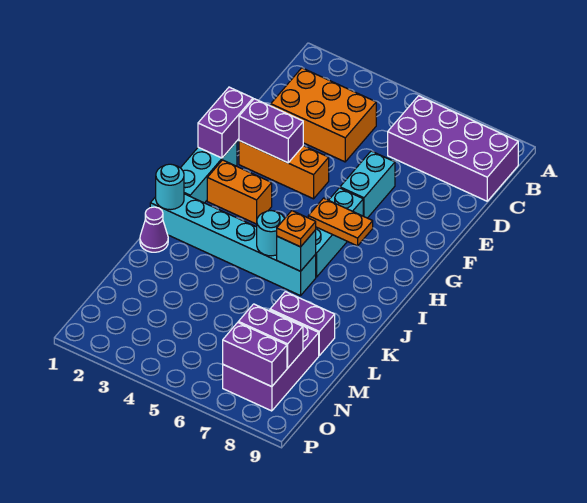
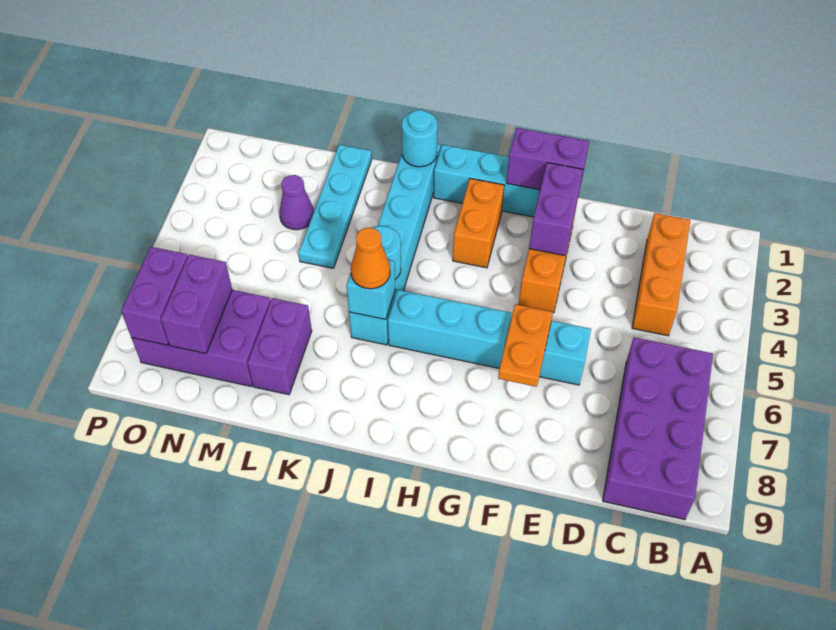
orange 2x3 brick [271,68,376,162] -> orange 1x3 brick [632,213,690,336]
orange 1x2 plate [308,198,373,246] -> orange 1x2 plate moved to [498,304,553,387]
orange 1x1 plate [277,211,316,247] -> orange 1x1 cone [351,228,390,289]
purple 1x1 cone [140,207,168,252] -> purple 1x1 cone moved to [279,175,314,230]
none -> cyan 1x4 plate [299,145,372,268]

